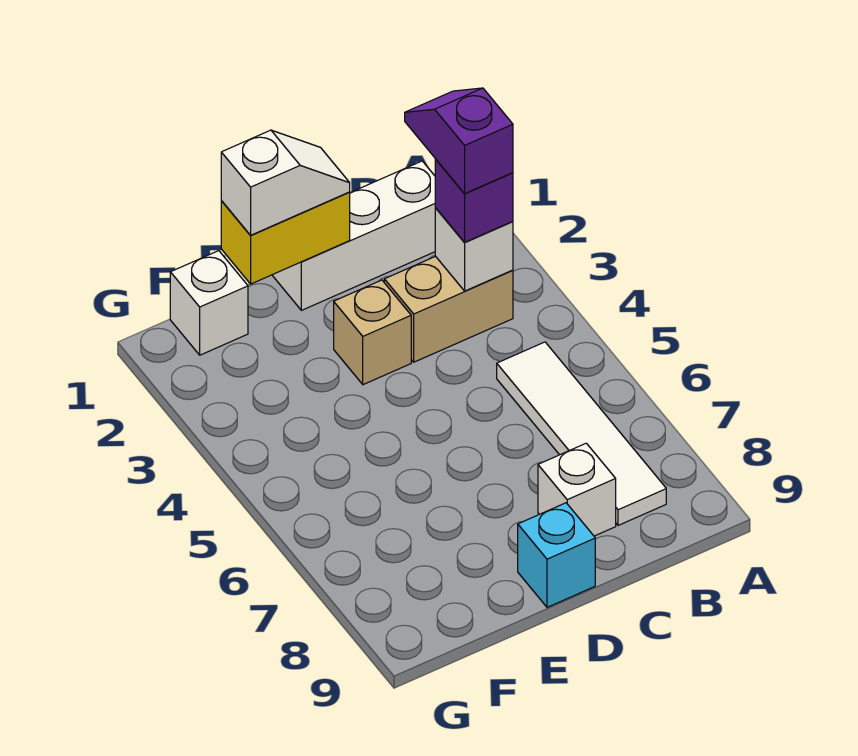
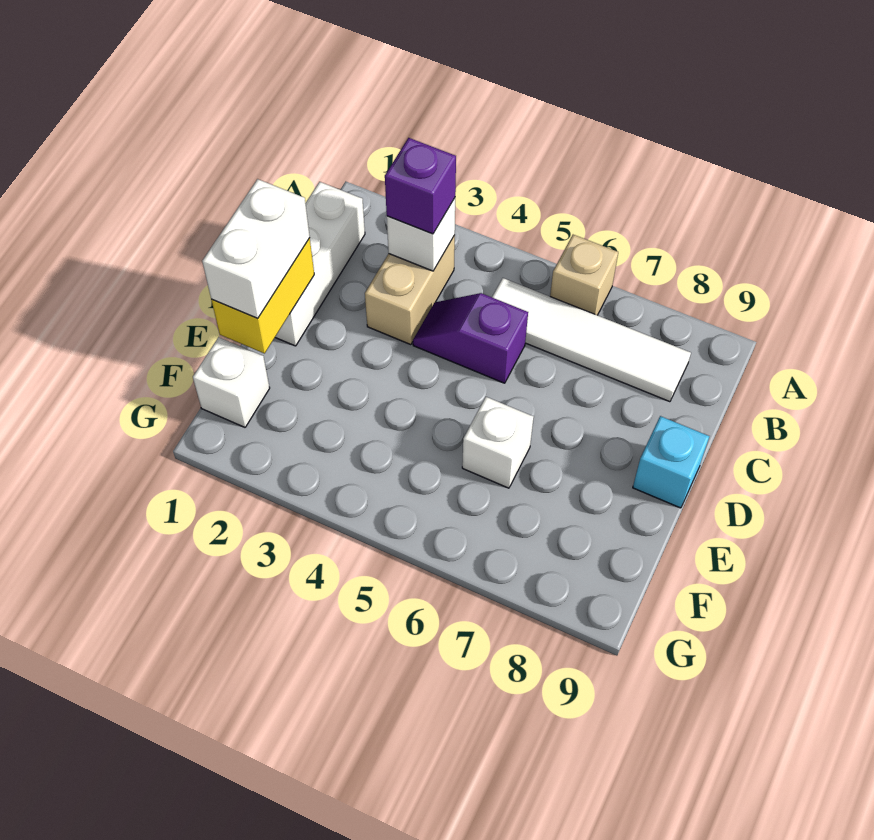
purple 1x2 slope [405,88,513,193] -> purple 1x2 slope moved to [413,293,528,383]
white 1x1 brick [538,443,616,536] -> white 1x1 brick moved to [462,397,534,488]
white 1x2 slope [221,130,350,235] -> white 1x2 brick [202,179,310,318]
tan 1x1 brick [334,280,411,385] -> tan 1x1 brick moved to [550,235,618,315]

